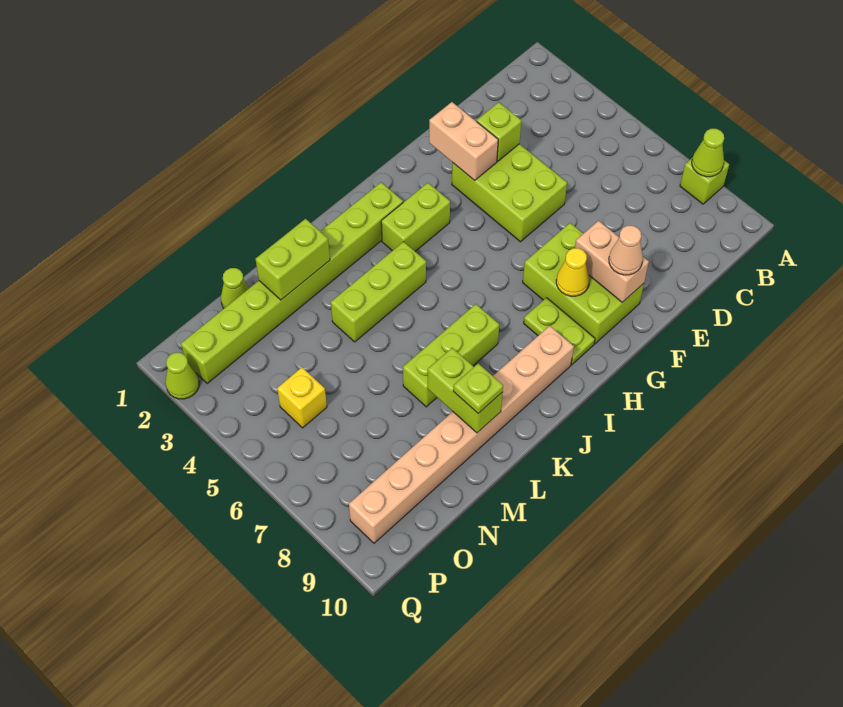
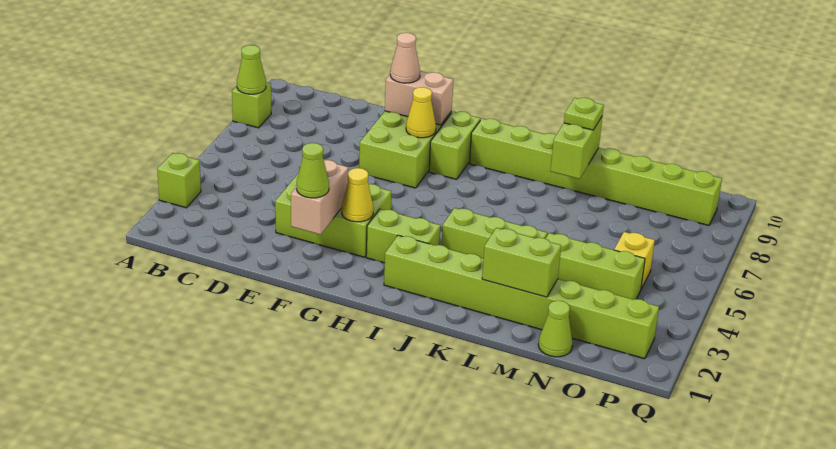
lime 2x3 brick [452,144,567,242] -> lime 2x3 brick turned to [275,173,391,257]
lime 1x1 brick [477,102,521,161] -> lime 1x1 brick moved to [157,153,201,208]
tan 1x2 brick [575,221,649,302] -> tan 1x2 brick turned to [385,71,453,125]
none -> yellow 1x1 cone [342,168,374,222]
lime 1x2 plate [524,298,595,365] -> lime 1x2 brick [429,111,481,179]
tan 1x8 brick [349,326,574,543] -> lime 1x8 brick [469,119,722,225]
lime 1x3 brick [403,304,499,407] -> lime 1x3 brick moved to [546,233,645,300]
lime 1x1 cone [166,353,199,399] -> lime 1x1 cone moved to [297,143,329,198]

